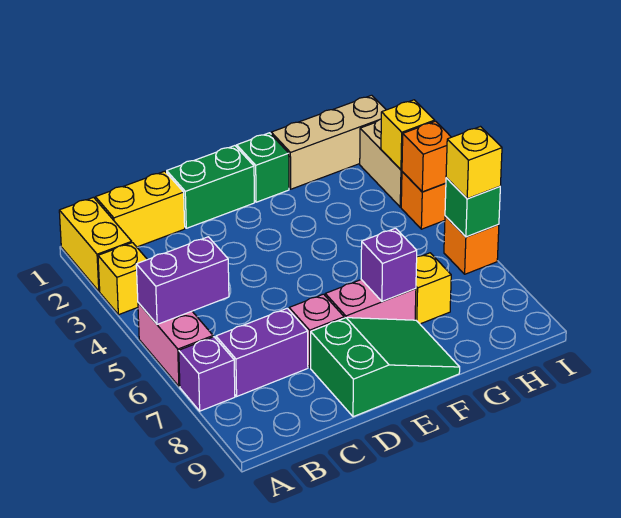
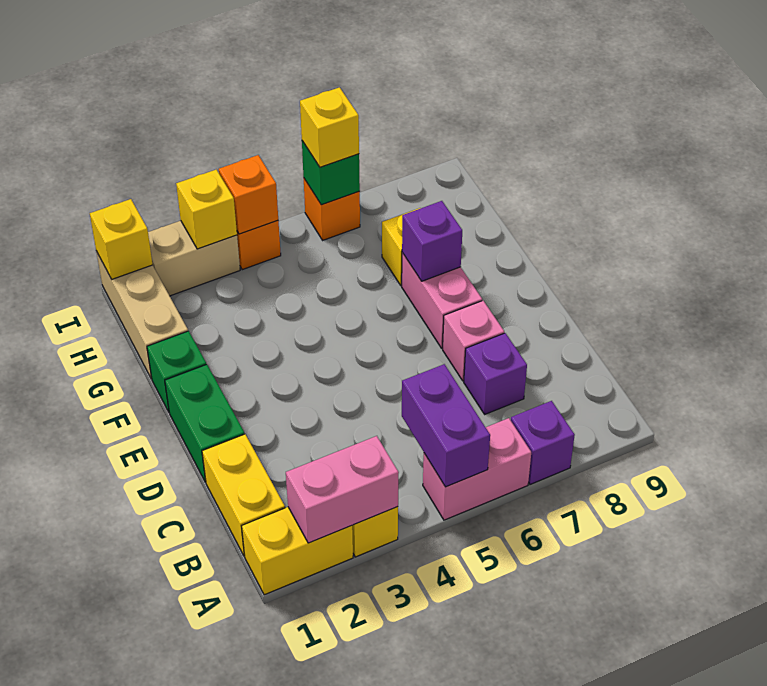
none -> pink 1x2 brick [286,436,399,543]
purple 1x2 brick [216,308,308,396] -> purple 1x1 brick [464,333,527,414]
green 2x3 slope [311,318,460,417] -> none
none -> yellow 1x1 brick [90,199,153,279]

